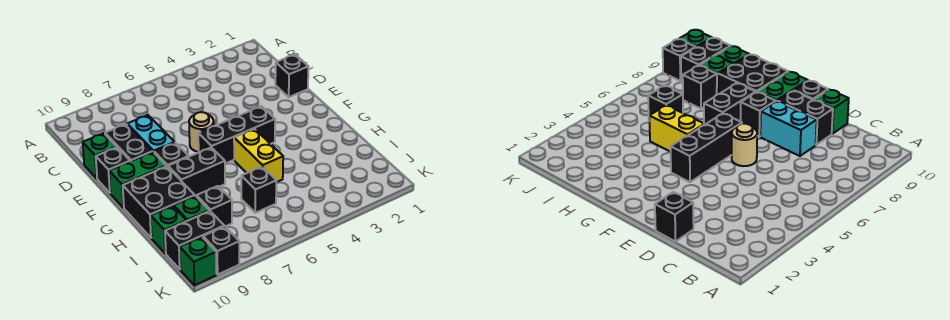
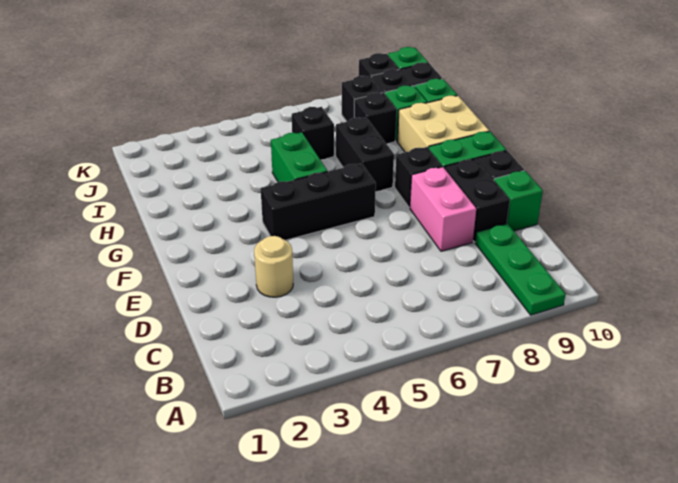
none -> green 1x3 plate [475,224,566,315]
black 1x1 brick [275,54,309,97] -> black 1x1 brick moved to [342,76,383,122]
cyan 1x2 brick [127,115,175,152] -> pink 1x2 brick [410,167,476,251]
tan 1x1 round brick [189,112,214,152] -> tan 1x1 round brick moved to [254,236,293,297]
yellow 1x2 brick [234,129,283,182] -> green 1x2 brick [271,132,327,182]
black 1x2 brick [168,147,225,197] -> black 1x2 brick turned to [336,117,394,192]
black 2x2 brick [123,166,195,238] -> tan 2x2 brick [397,96,489,152]

